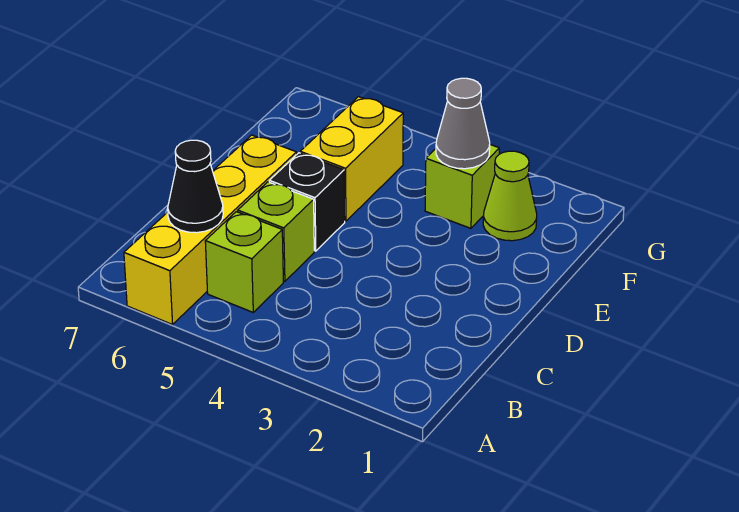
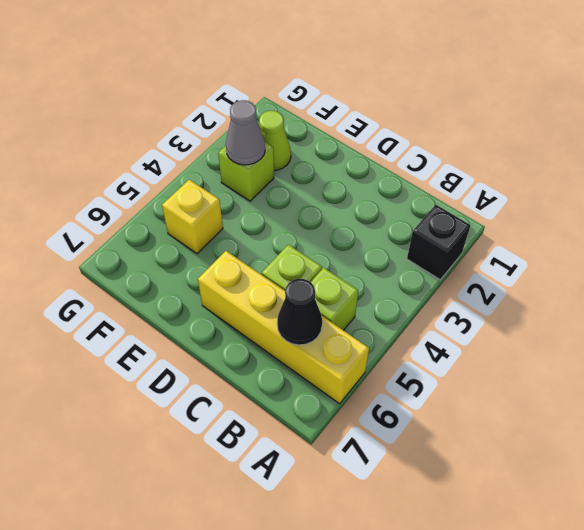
black 1x1 brick [269,153,345,251] -> black 1x1 brick moved to [407,205,470,280]
yellow 1x2 brick [300,97,403,221] -> yellow 1x1 brick [162,180,223,254]

